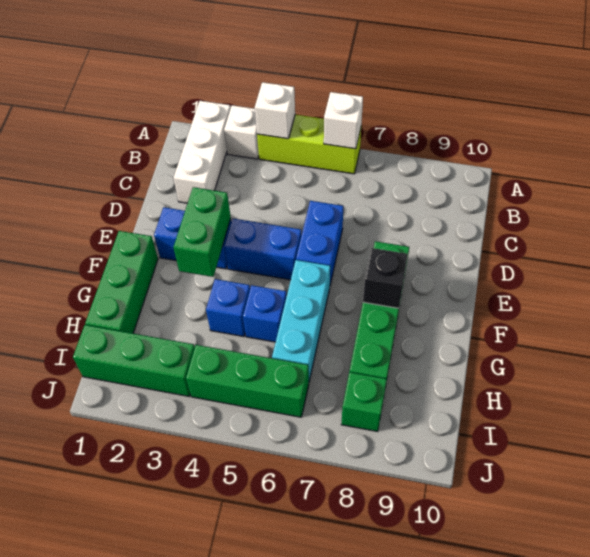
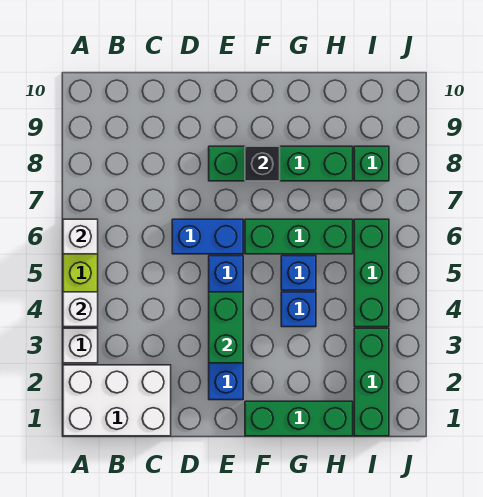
white 1x3 brick [173,101,231,203] -> white 2x3 brick [63,365,171,436]
green 1x2 brick [173,187,231,277] -> green 1x2 brick turned to [209,292,243,363]
cyan 1x3 brick [272,260,330,381] -> green 1x3 brick [245,219,353,254]

